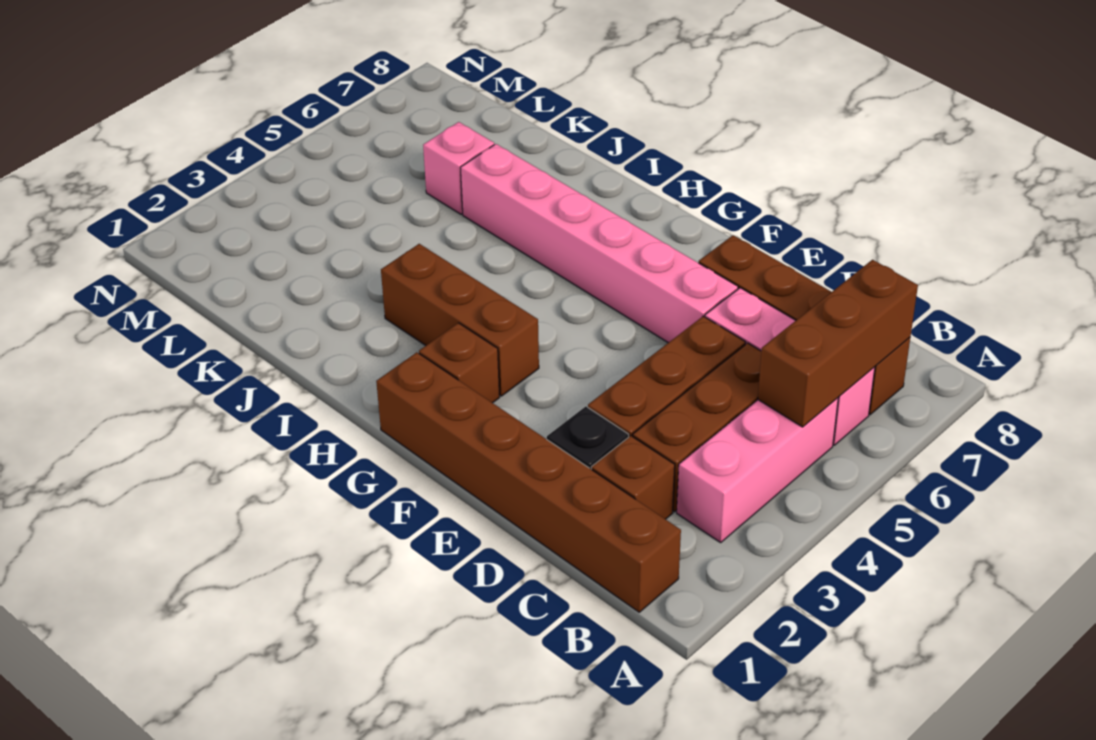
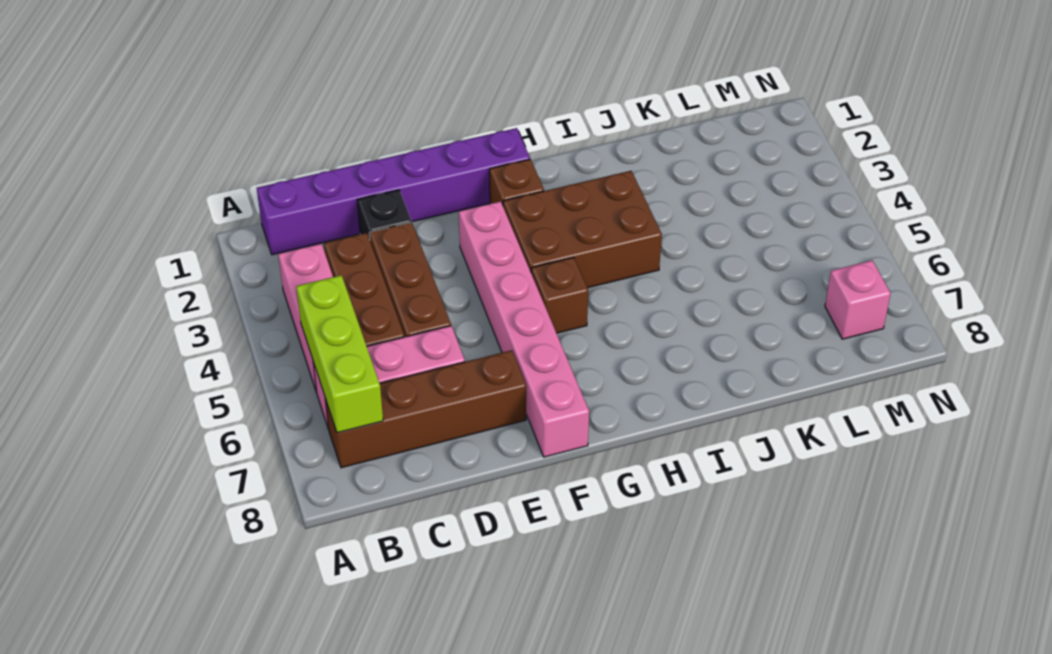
brown 1x6 brick [376,352,681,612] -> purple 1x6 brick [257,128,530,255]
brown 1x3 brick [758,260,918,427] -> lime 1x3 brick [296,275,383,433]
brown 1x1 brick [591,436,675,519] -> brown 1x1 brick moved to [531,257,588,333]
pink 1x6 brick [460,144,738,343] -> pink 1x6 brick turned to [459,201,589,457]
brown 1x3 brick [381,244,539,396] -> brown 2x3 brick [503,171,662,288]
pink 1x1 brick [423,122,494,214] -> pink 1x1 brick moved to [825,260,891,339]

